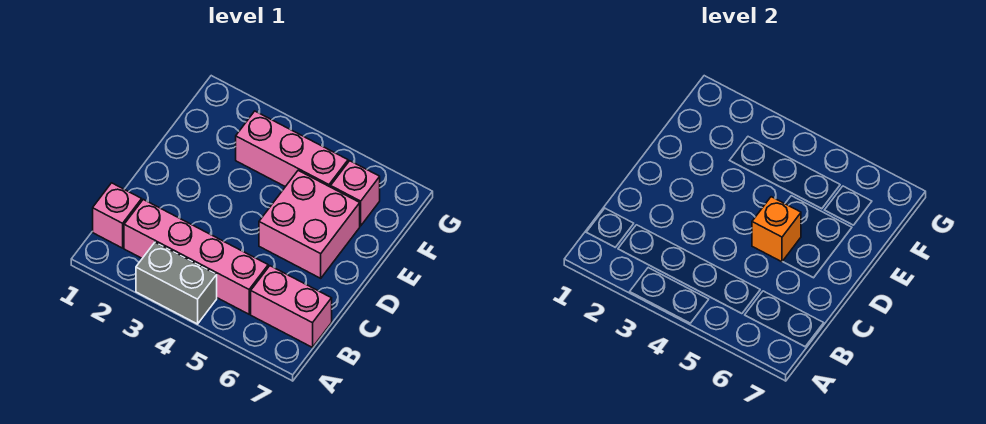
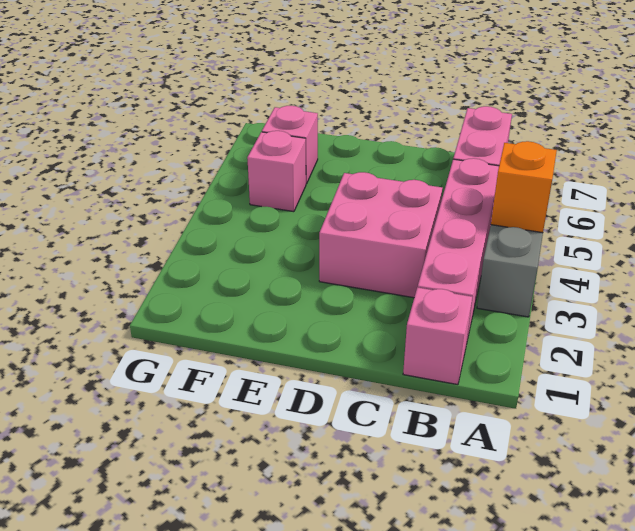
pink 2x2 brick [259,171,360,278] -> pink 2x2 brick moved to [319,172,443,298]
orange 1x1 brick [752,197,801,262] -> orange 1x1 brick moved to [491,141,557,233]
pink 1x3 brick [236,111,348,187] -> pink 1x1 brick [247,131,306,212]

